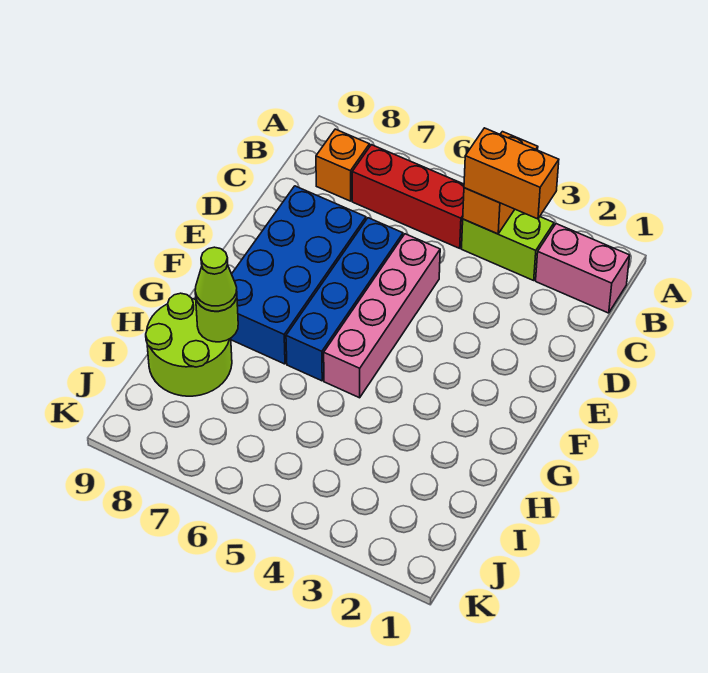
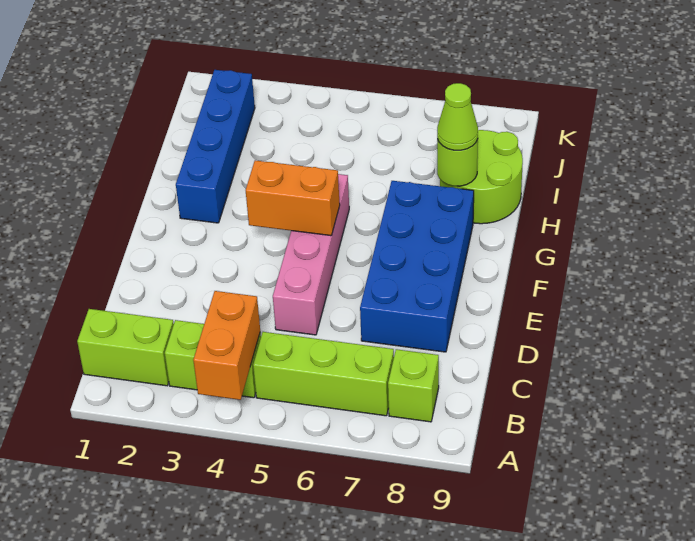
pink 1x2 brick [536,224,630,313] -> lime 1x2 brick [77,309,174,386]
orange 1x2 brick [464,128,559,219] -> orange 1x2 brick moved to [246,160,340,236]
red 1x3 brick [352,145,464,248] -> lime 1x3 brick [253,332,394,416]
orange 1x1 brick [316,129,370,201] -> lime 1x1 brick [388,349,439,422]
blue 1x4 brick [286,218,403,381] -> blue 1x4 brick moved to [176,70,255,223]

